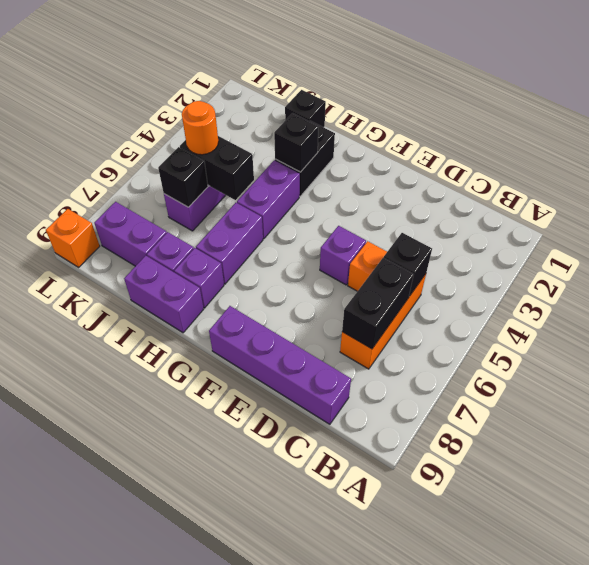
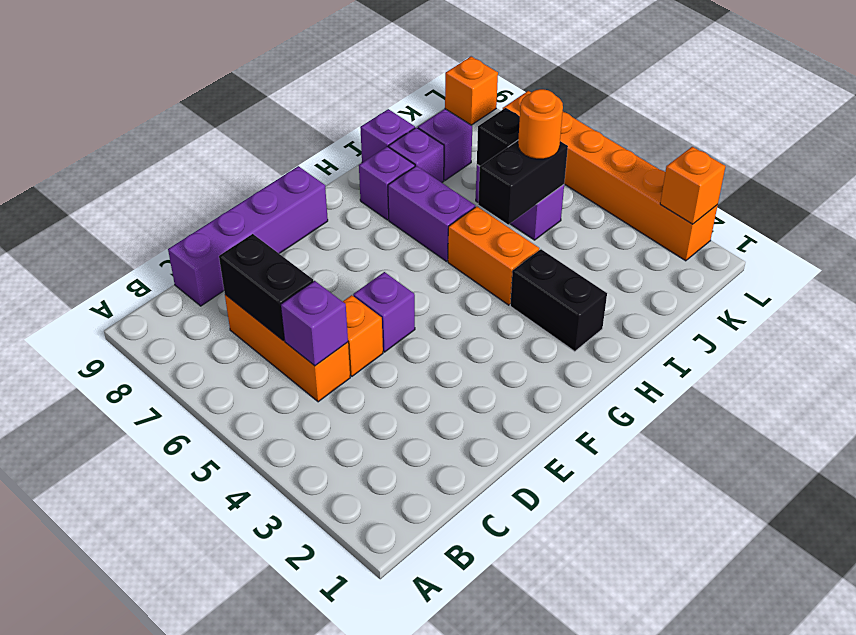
black 1x1 brick [384,233,432,296] -> purple 1x1 brick [281,281,348,366]
black 1x1 brick [274,113,319,172] -> none
purple 1x2 brick [237,160,300,239] -> orange 1x2 brick [448,206,539,305]
purple 1x2 brick [124,256,204,333] -> purple 1x1 brick [360,109,415,163]
black 1x1 brick [285,90,326,127] -> none
purple 1x2 brick [94,202,167,266] -> purple 1x1 brick [418,109,472,180]
none -> orange 1x6 brick [503,91,718,261]
none -> orange 1x1 brick [660,147,726,224]

